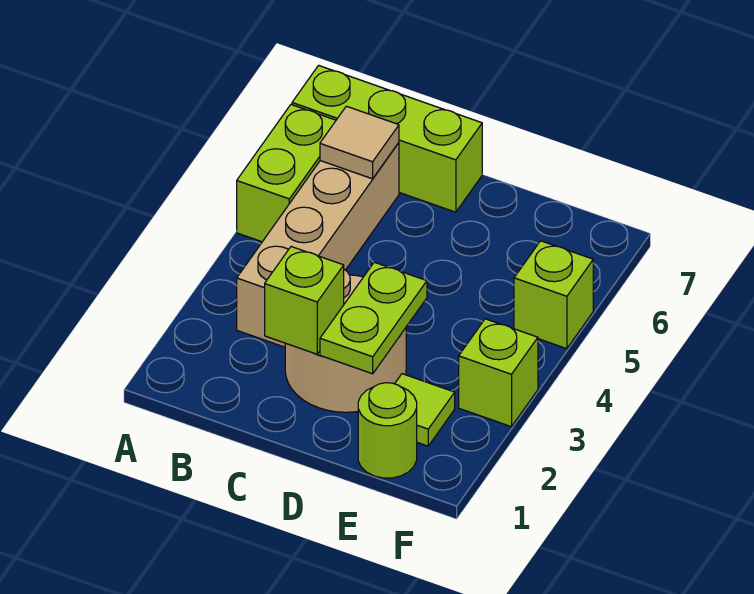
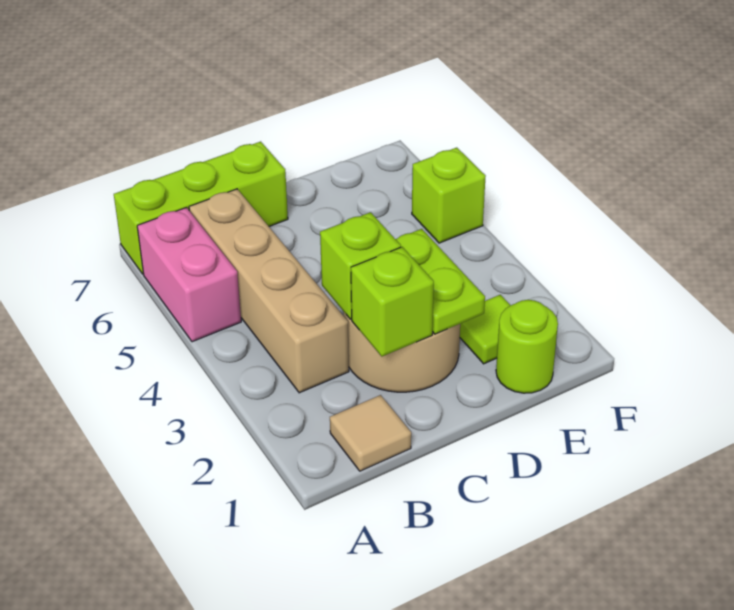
lime 1x2 brick [237,105,336,242] -> pink 1x2 brick [137,208,241,342]
tan 1x1 tile [320,106,399,179] -> tan 1x1 tile moved to [330,395,411,471]
lime 1x1 brick [459,319,538,427] -> lime 1x1 brick moved to [320,212,401,319]

